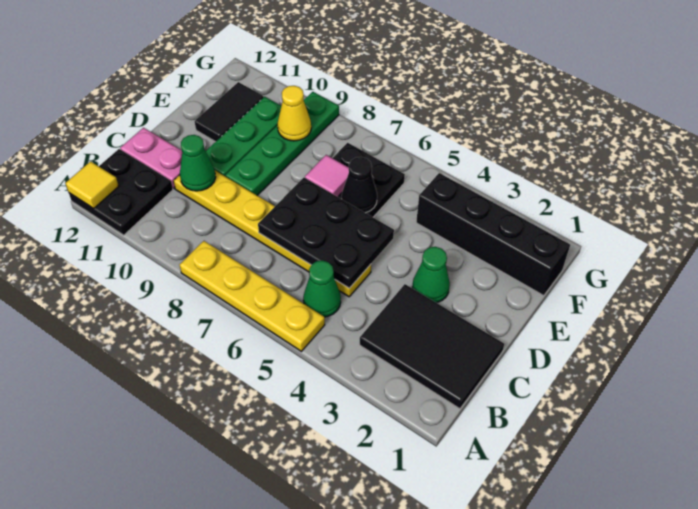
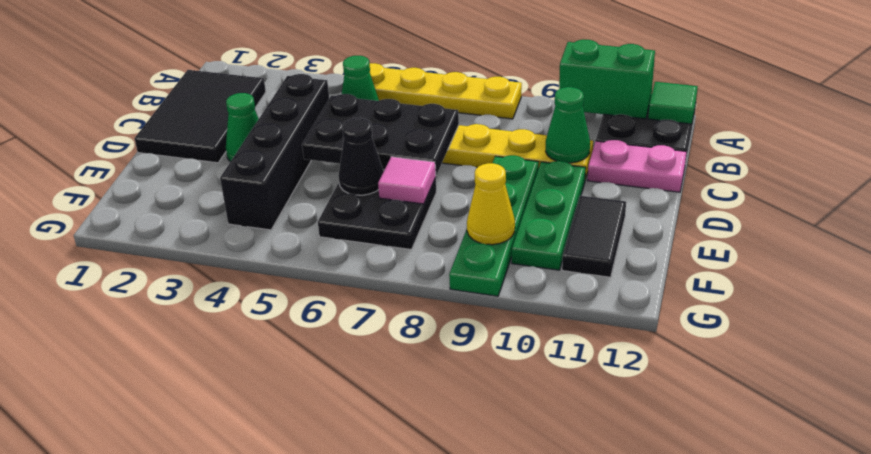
none -> green 1x2 brick [559,39,655,119]
yellow 1x1 tile [65,161,119,208] -> green 1x1 tile [648,82,698,124]
black 2x3 tile [360,284,504,409] -> black 2x3 tile turned to [134,70,266,163]
black 1x4 brick [416,173,570,296] -> black 1x4 brick turned to [220,74,329,230]

